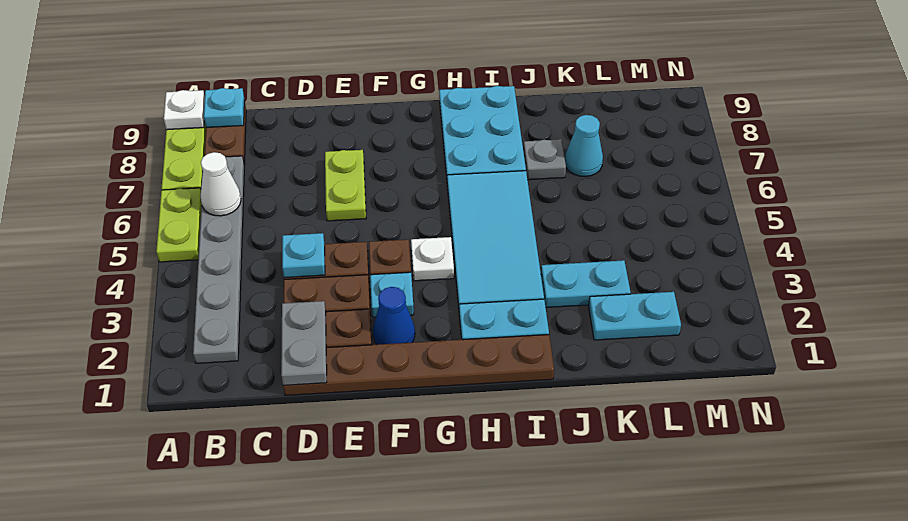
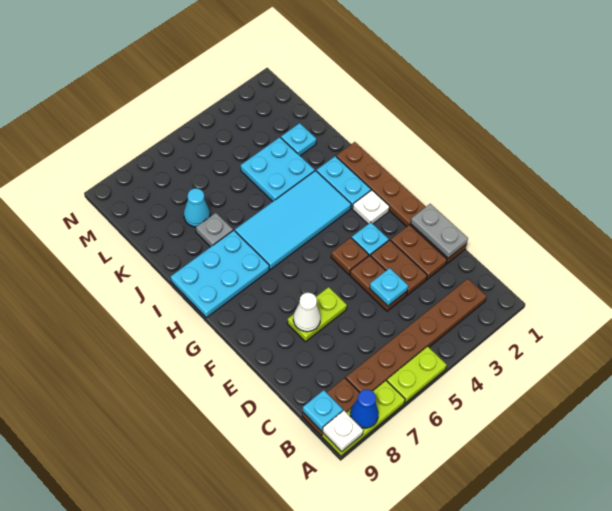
grey 1x6 plate [193,156,244,363] -> brown 1x6 plate [346,279,487,392]
white 1x1 cone [200,152,241,216] -> white 1x1 cone moved to [293,293,321,332]
grey 1x2 plate [281,301,327,385] -> grey 1x2 plate turned to [411,204,468,258]
blue 1x1 cone [373,287,415,345] -> blue 1x1 cone moved to [350,389,379,428]
white 1x1 plate [411,237,454,281] -> white 1x1 plate moved to [353,190,390,224]
cyan 1x2 plate [541,260,631,307] -> cyan 2x2 plate [241,137,315,201]
cyan 1x2 plate [589,292,681,340] -> cyan 1x1 plate [281,123,316,156]

